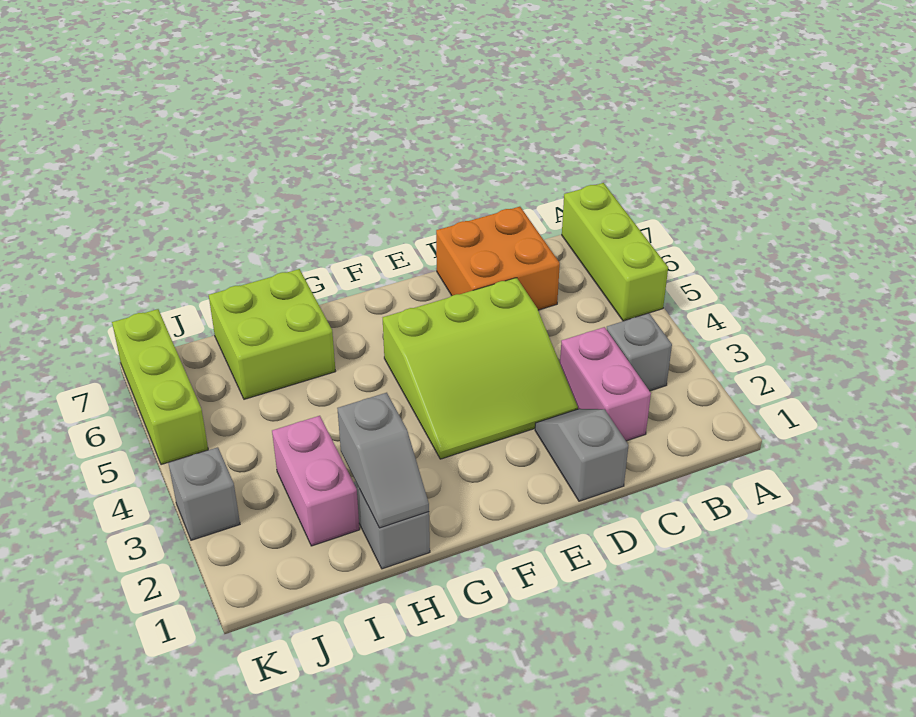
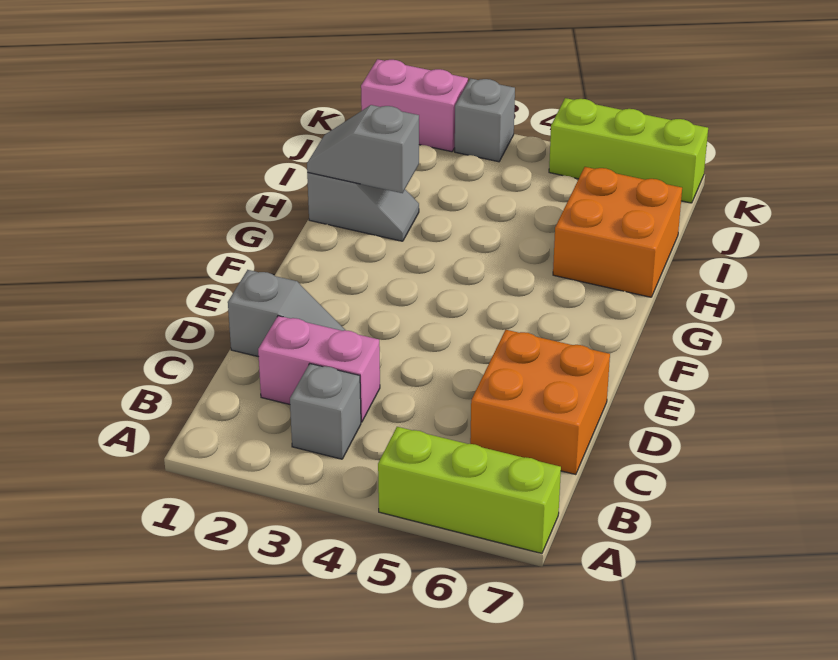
lime 3x3 slope [383,278,578,459] -> none
lime 2x2 brick [209,269,336,399] -> orange 2x2 brick [553,167,682,297]
pink 1x2 brick [272,416,360,546] -> pink 1x2 brick moved to [361,59,468,152]

